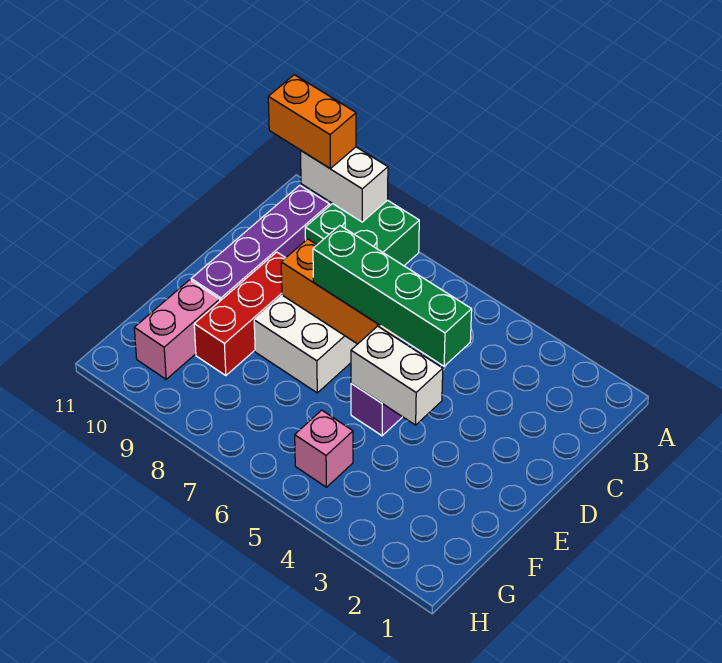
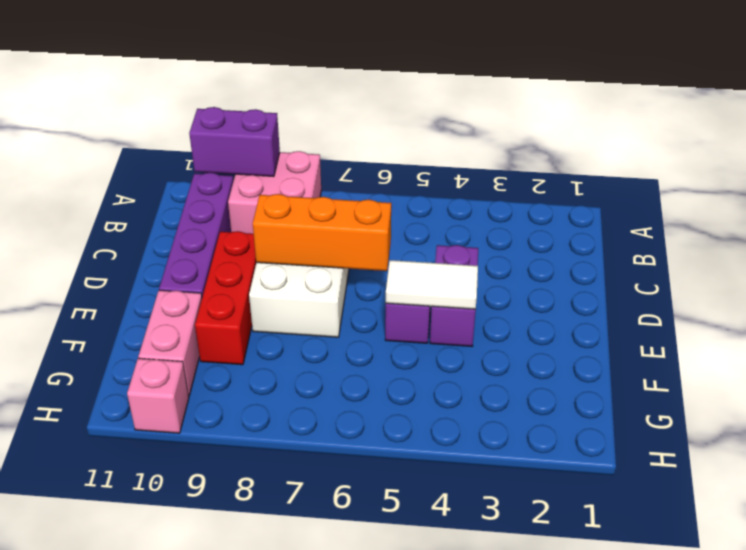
green 2x2 brick [305,200,419,266] -> pink 2x2 brick [228,151,321,234]
white 1x2 brick [301,147,388,222] -> purple 1x2 brick [189,107,280,177]
orange 1x2 brick [268,75,356,168] -> none
none -> purple 1x2 brick [430,245,478,346]
green 1x4 brick [313,225,472,366] -> none
white 1x2 brick [351,326,443,425] -> white 1x2 tile [386,260,478,309]
pink 1x1 brick [295,410,353,487] -> pink 1x1 brick moved to [127,358,189,433]

